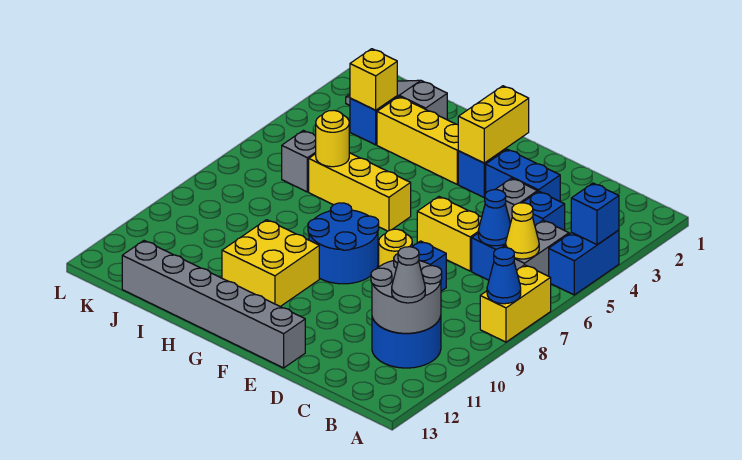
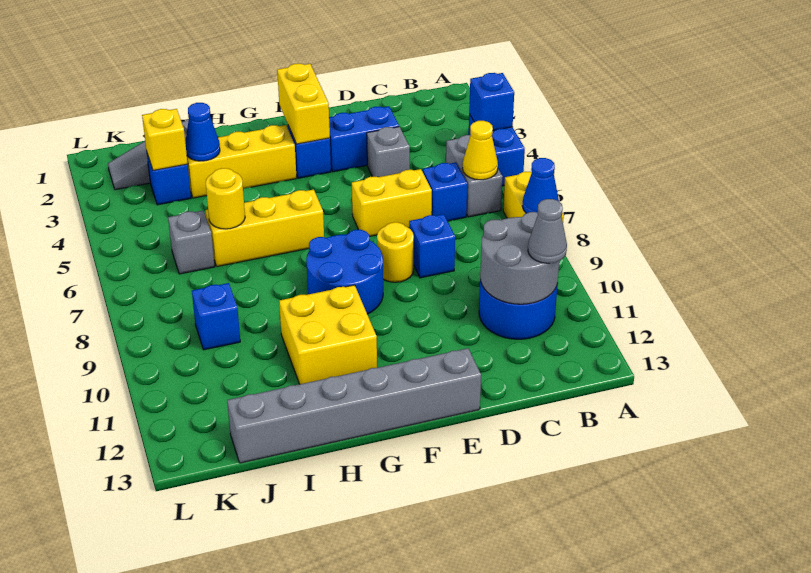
blue 1x1 brick [522,191,565,230] -> blue 1x1 brick moved to [192,283,240,350]
blue 1x1 cone [478,190,510,246] -> blue 1x1 cone moved to [185,103,220,161]

